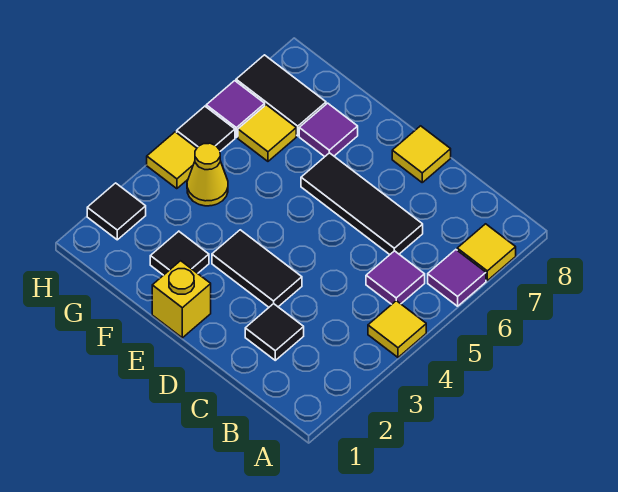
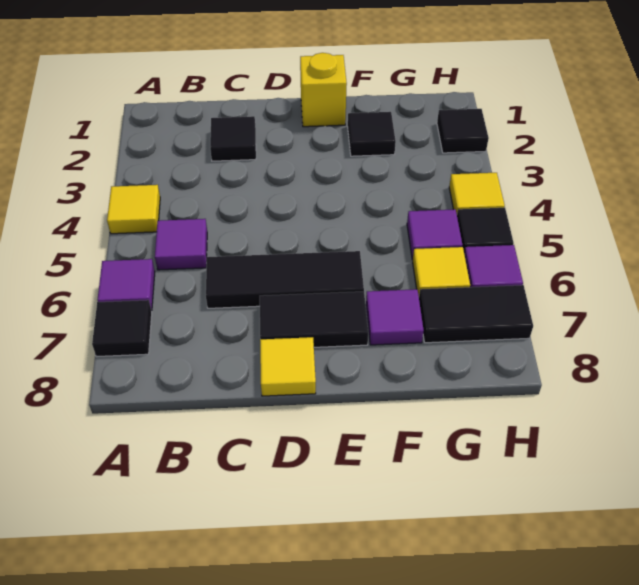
yellow 1x1 tile [457,224,516,281] -> black 1x1 tile [92,300,152,357]
black 1x2 tile [212,230,302,307] -> black 1x2 tile moved to [260,292,368,347]
yellow 1x1 cone [187,143,228,206] -> none
none -> purple 1x1 tile [407,209,463,260]

